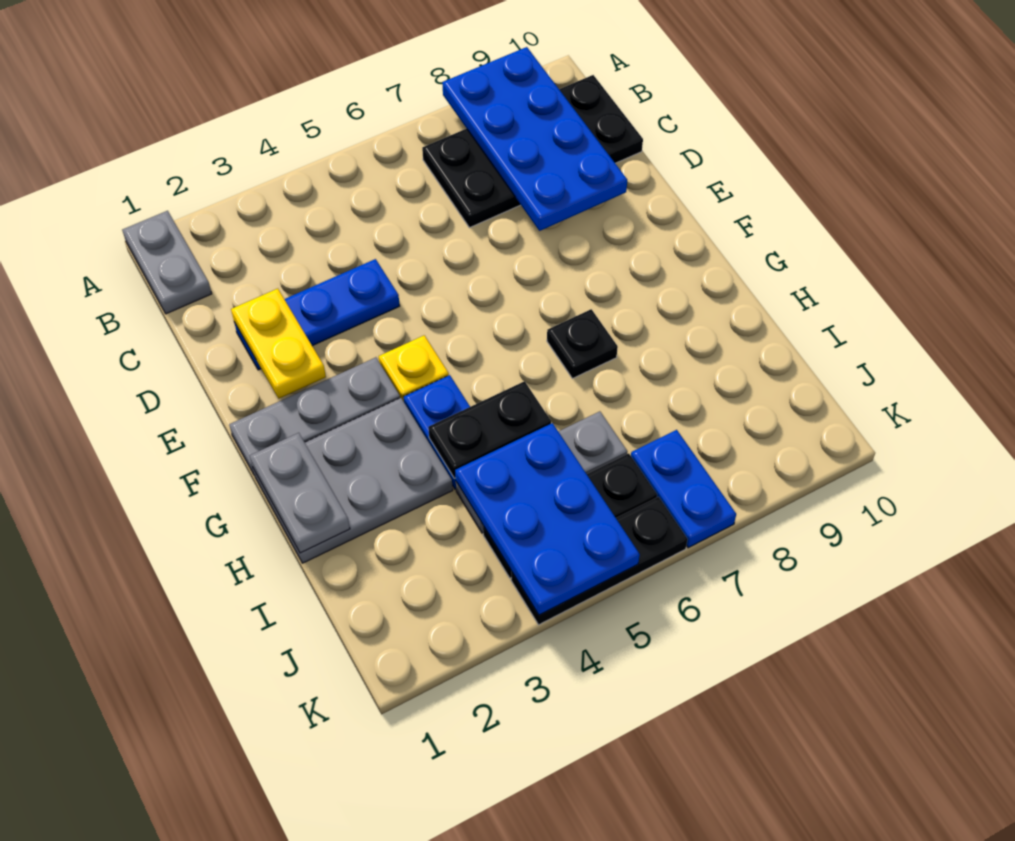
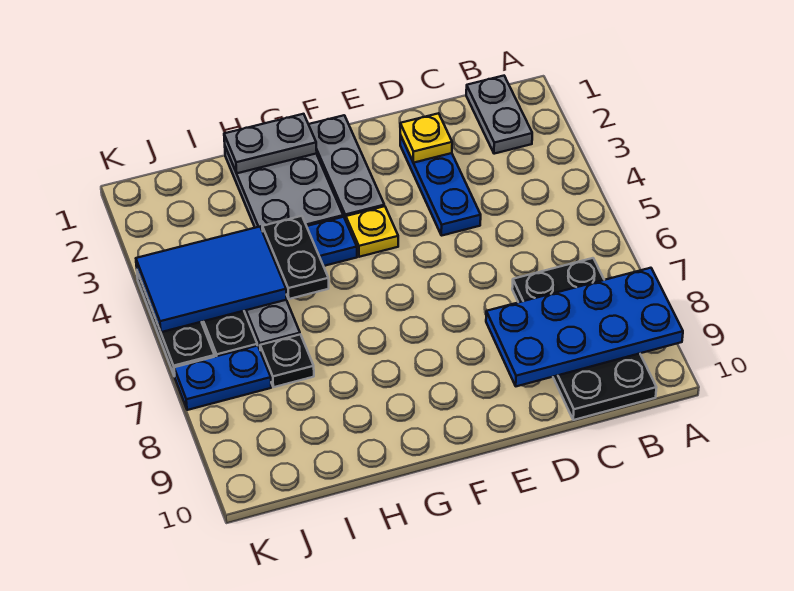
grey 1x2 plate [122,211,212,314] -> grey 1x2 plate turned to [466,76,532,154]
yellow 1x2 plate [231,289,326,399] -> yellow 1x1 plate [400,113,452,163]
black 1x1 plate [547,309,618,378] -> black 1x1 plate moved to [260,334,314,387]
blue 2x3 plate [455,423,640,615] -> blue 2x3 tile [136,227,287,332]

